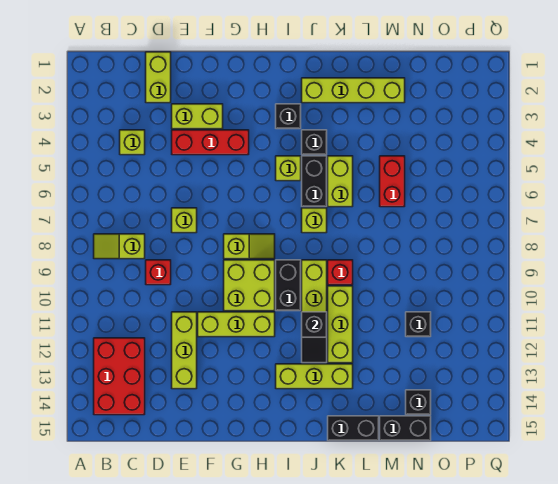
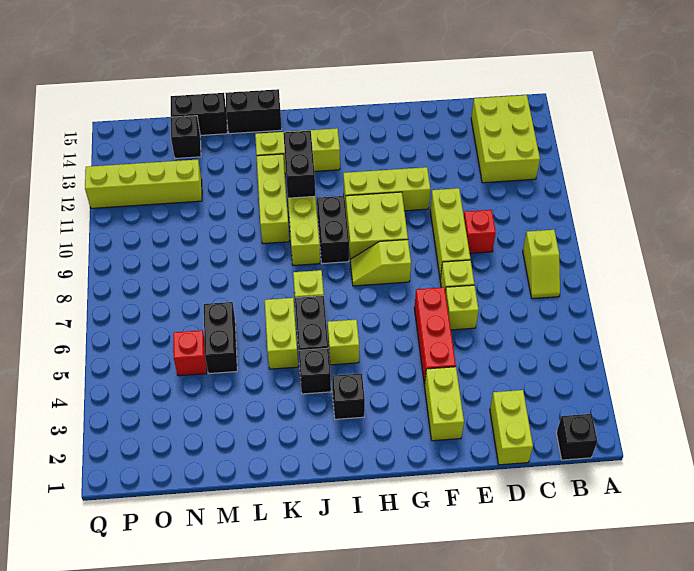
lime 1x2 slope [94,234,145,259] -> lime 1x2 slope turned to [523,230,560,299]
red 2x3 brick [94,338,145,415] -> lime 2x3 brick [471,95,540,183]
lime 1x1 brick [120,130,145,155] -> lime 1x1 brick moved to [445,285,478,330]
lime 1x2 brick [172,104,223,129] -> lime 1x2 brick turned to [424,367,464,441]
red 1x3 brick [172,130,249,155] -> red 1x3 brick turned to [414,287,456,385]
lime 1x3 brick [172,312,197,389] -> lime 1x3 brick moved to [430,188,470,279]
lime 1x4 brick [302,78,405,103] -> lime 1x4 brick moved to [85,160,202,208]
black 1x2 slope [302,312,327,363] -> black 1x2 brick [283,131,315,198]
red 1x1 brick [328,260,353,285] -> red 1x1 brick moved to [173,330,207,376]
red 1x2 brick [380,156,405,207] -> black 1x2 brick [204,302,237,374]
black 1x1 brick [406,312,431,337] -> black 1x1 brick moved to [557,414,597,460]

